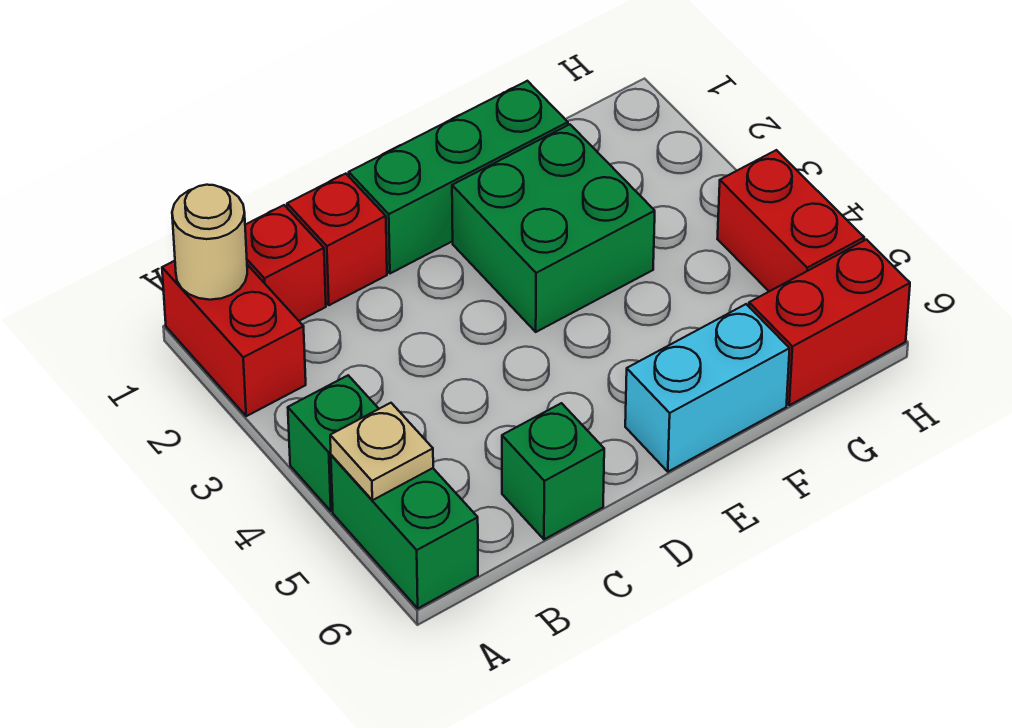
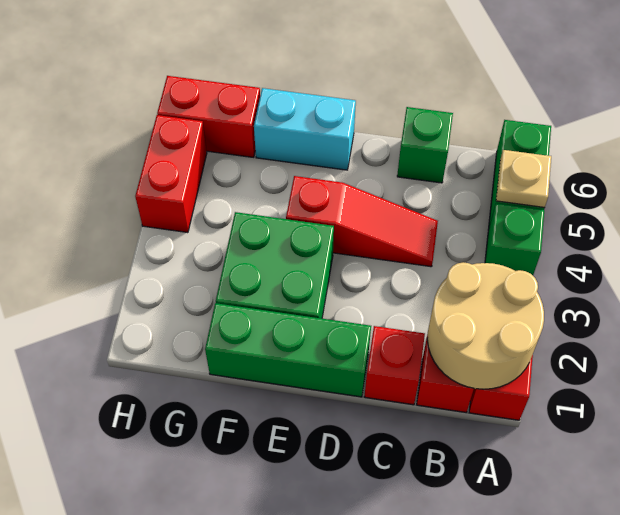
tan 1x1 round brick [172,185,247,300] -> tan 2x2 round brick [427,262,544,389]
none -> red 1x3 slope [286,176,438,267]

